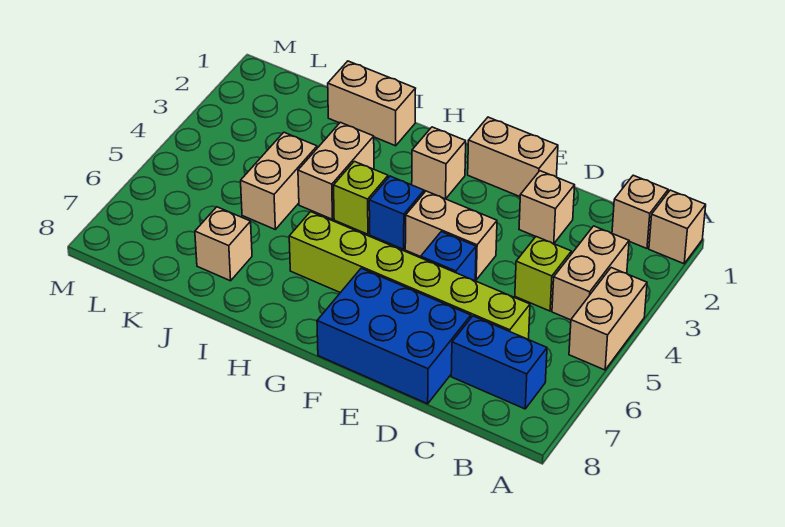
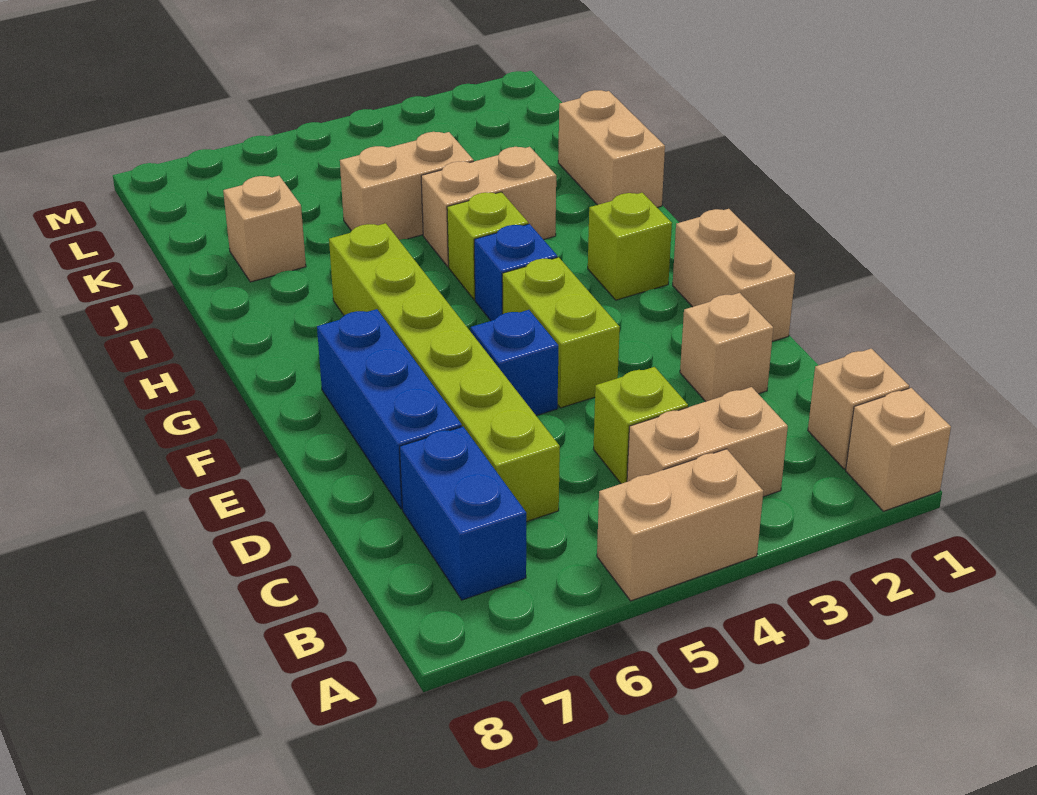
blue 2x3 brick [317,268,471,404] -> blue 1x3 brick [317,309,462,509]
tan 1x2 brick [405,191,497,280] -> lime 1x2 brick [502,257,620,408]
tan 1x1 brick [412,127,466,199] -> lime 1x1 brick [588,193,672,300]

